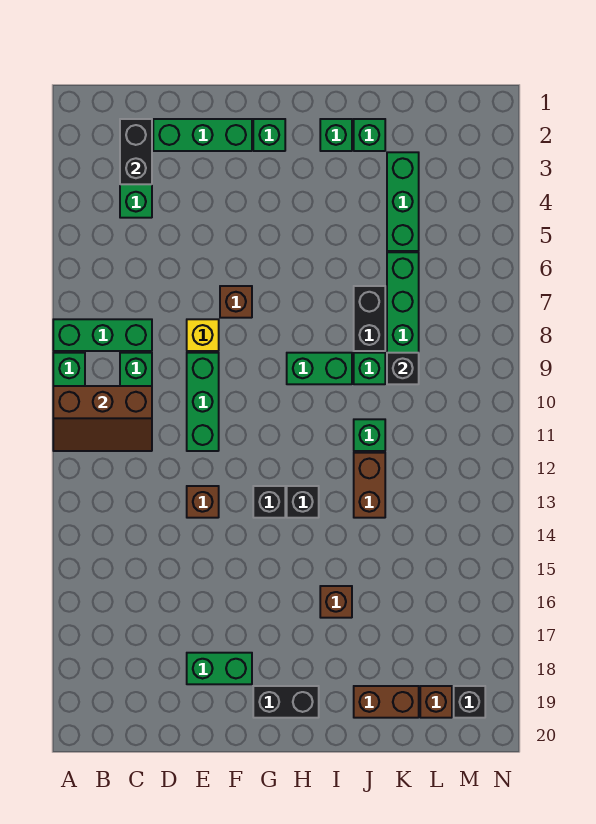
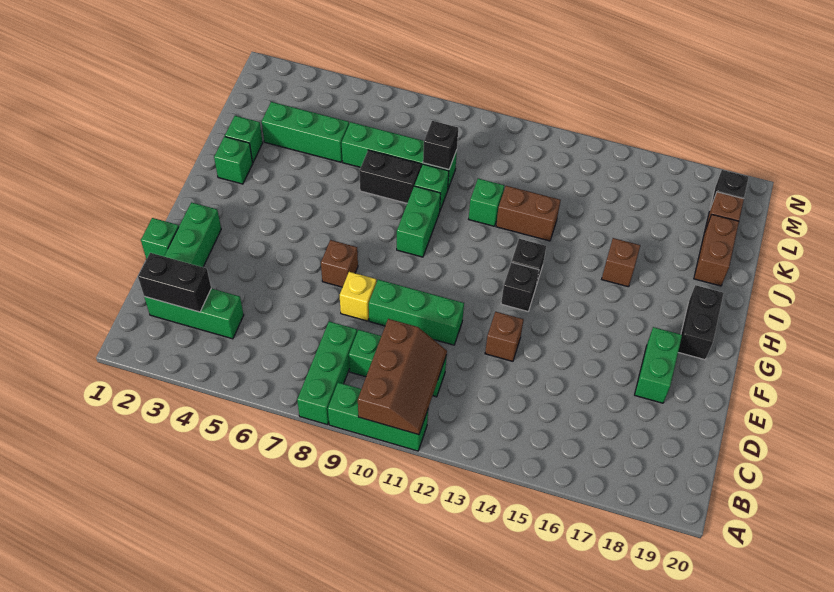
green 1x1 brick [253,119,285,151] -> green 1x1 brick moved to [141,218,179,259]

